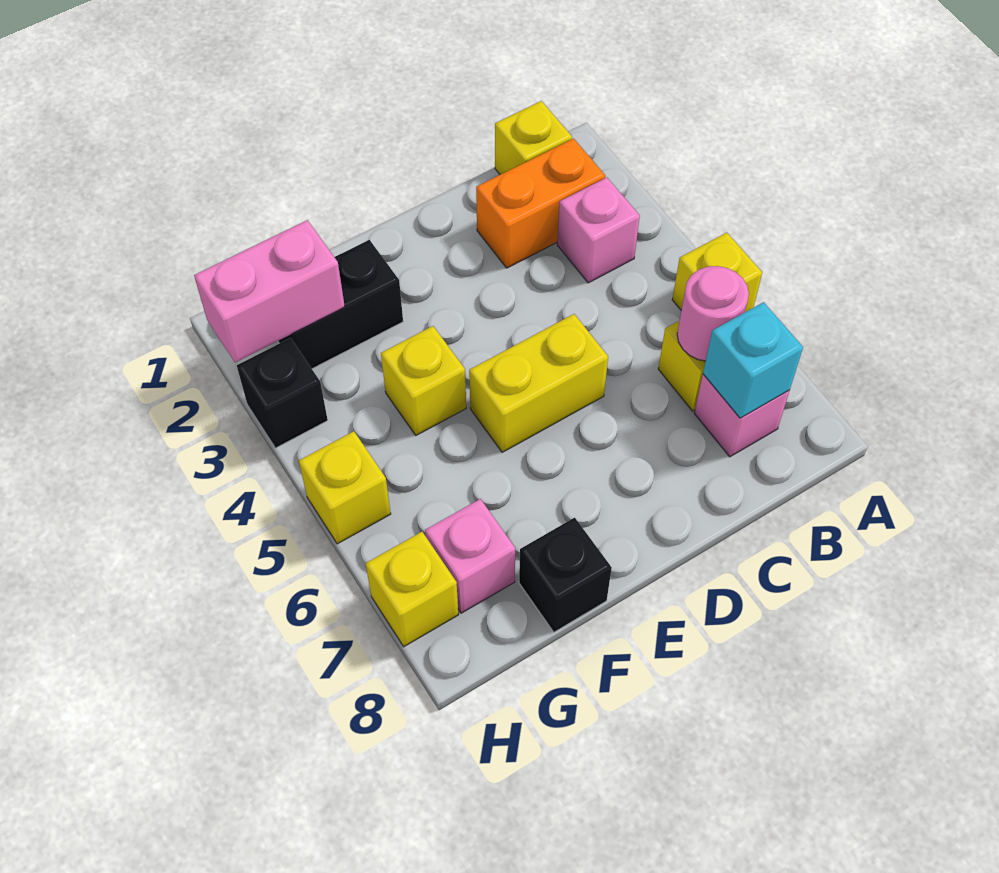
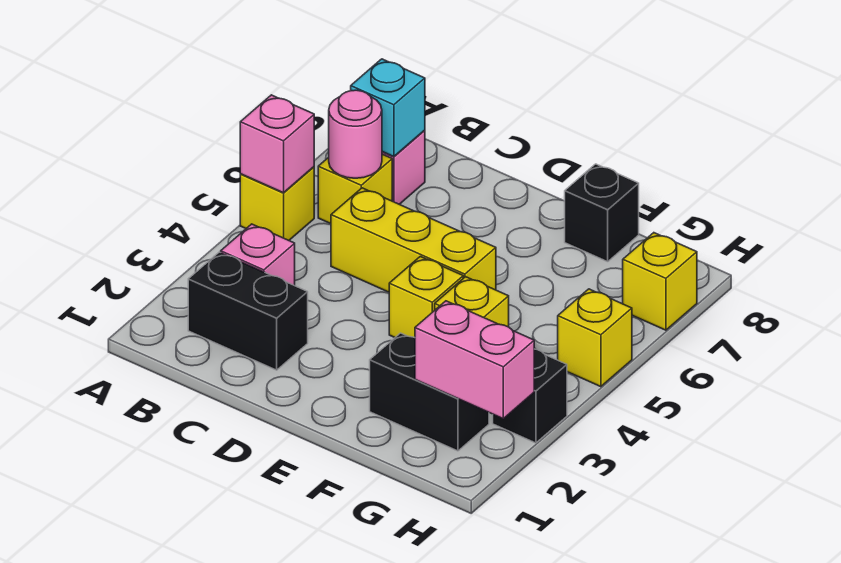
yellow 1x1 brick [495,101,572,175] -> yellow 1x1 brick moved to [389,257,463,338]
orange 1x2 brick [476,138,605,268] -> black 1x2 brick [188,252,308,370]
yellow 1x2 brick [469,314,608,452] -> yellow 1x3 brick [331,188,496,292]
pink 1x1 brick [425,499,515,613] -> pink 1x1 brick moved to [240,95,314,193]

